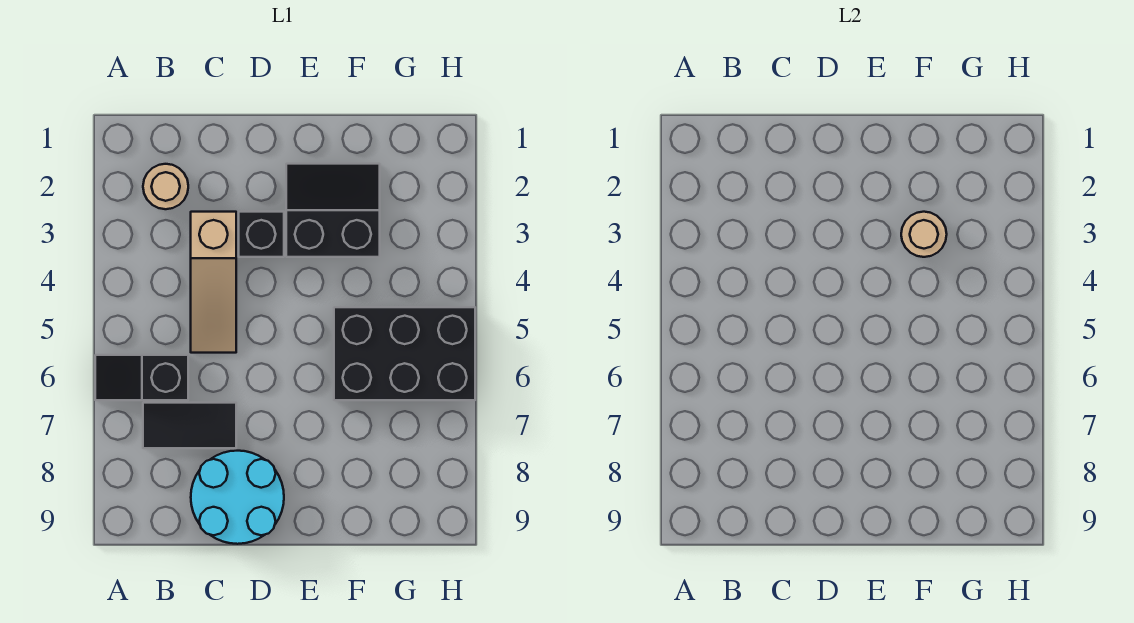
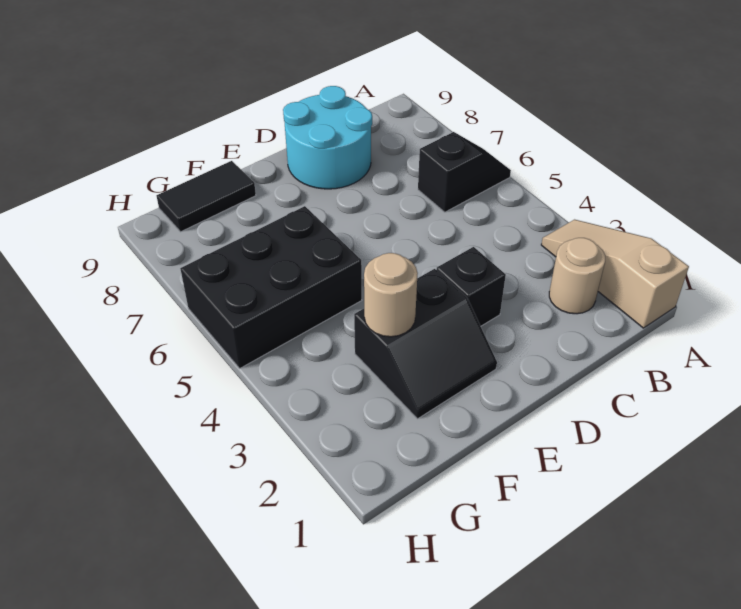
black 1x2 tile [143,403,236,448] -> black 1x2 tile moved to [156,161,256,232]
tan 1x3 slope [191,212,236,353] -> tan 1x3 slope moved to [541,220,689,328]

